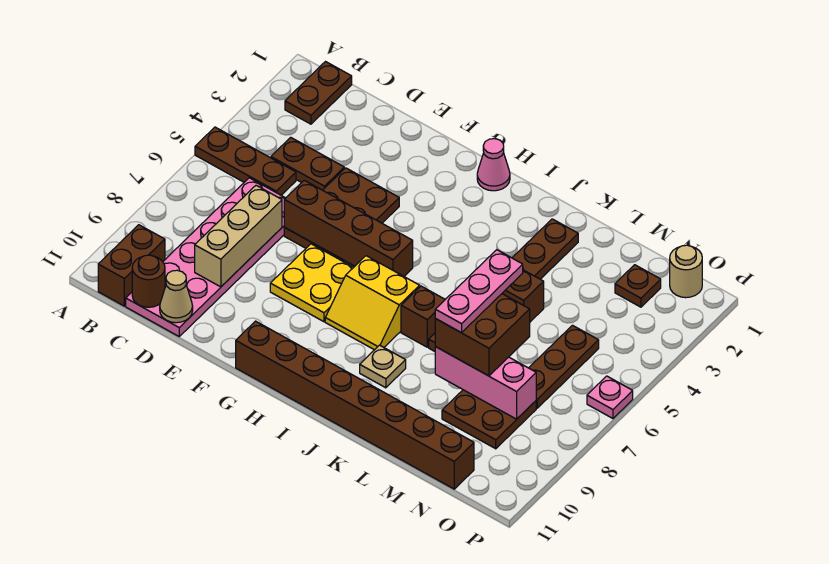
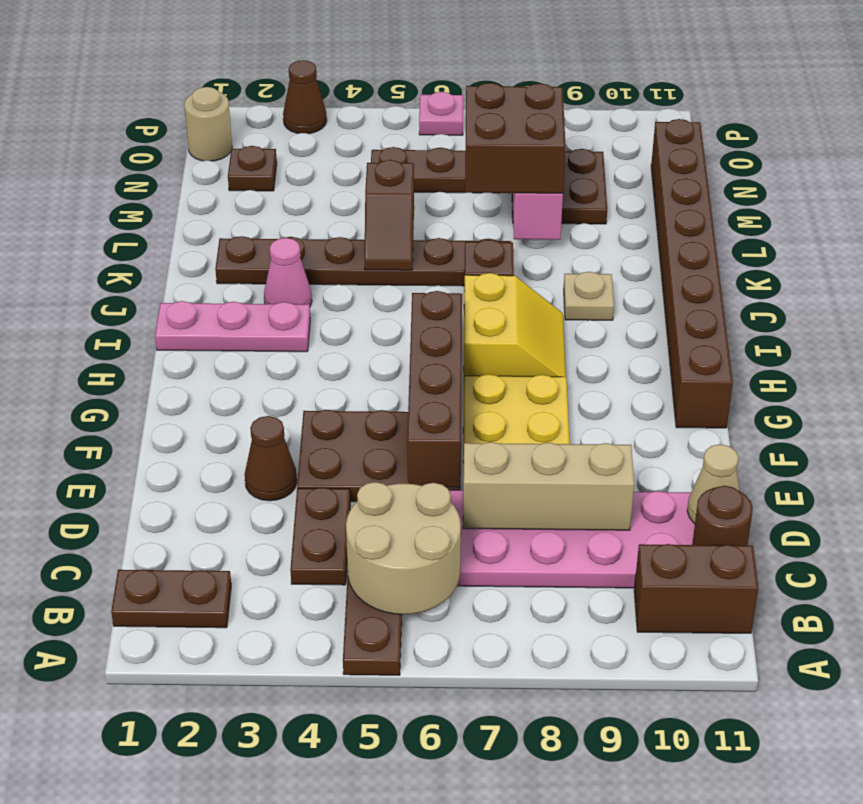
none -> tan 2x2 round brick [346,482,461,614]
none -> brown 1x1 cone [245,416,297,501]
pink 1x1 cone [477,139,510,191] -> pink 1x1 cone moved to [264,238,312,306]
pink 1x3 plate [435,250,523,333] -> pink 1x3 plate moved to [155,301,310,352]
none -> brown 1x1 cone [283,60,327,134]

